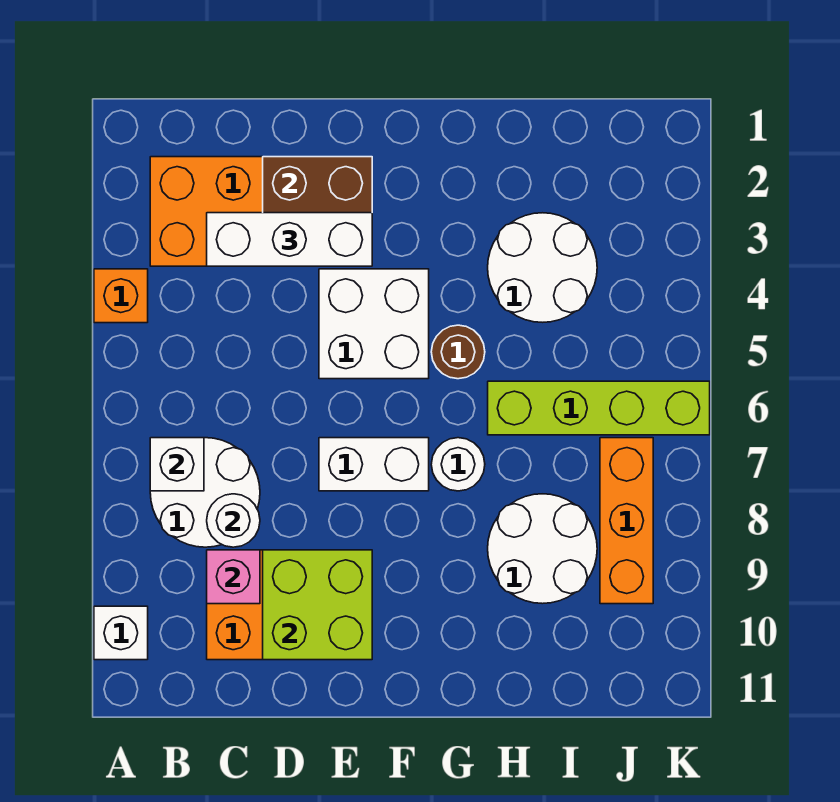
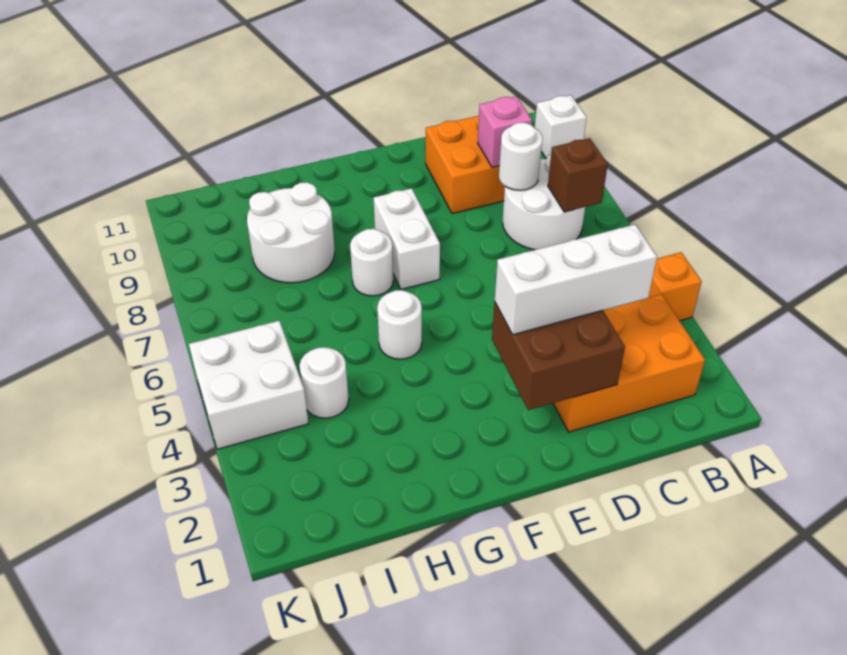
white 1x1 brick [150,438,204,491] -> brown 1x1 brick [548,138,608,212]
lime 2x2 brick [263,550,372,660] -> none
white 2x2 brick [319,269,429,379] -> white 2x2 brick moved to [189,321,309,449]
white 1x2 brick [319,438,429,491] -> white 1x2 brick turned to [374,188,440,289]
brown 1x1 round brick [431,325,485,379] -> white 1x1 round brick [377,290,422,359]
white 2x2 round brick [488,213,597,322] -> white 1x1 round brick [299,347,349,418]
lime 1x4 brick [488,381,710,435] -> none
orange 1x3 brick [600,438,653,604] -> none

